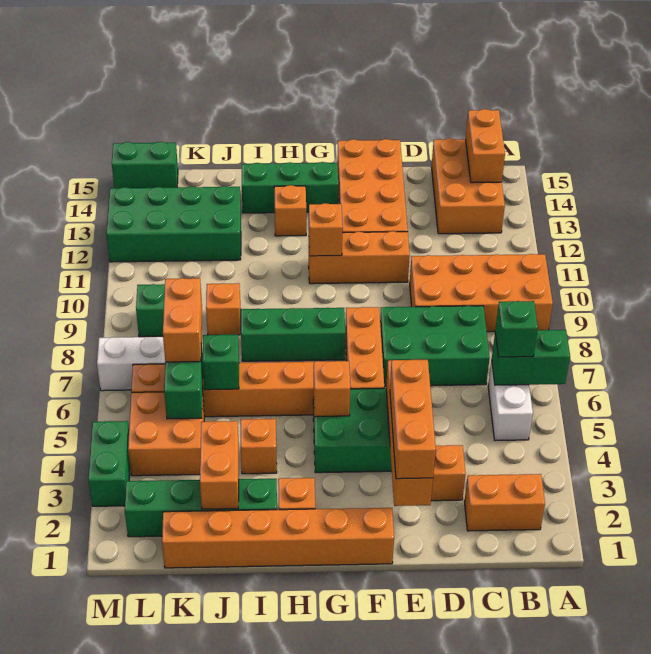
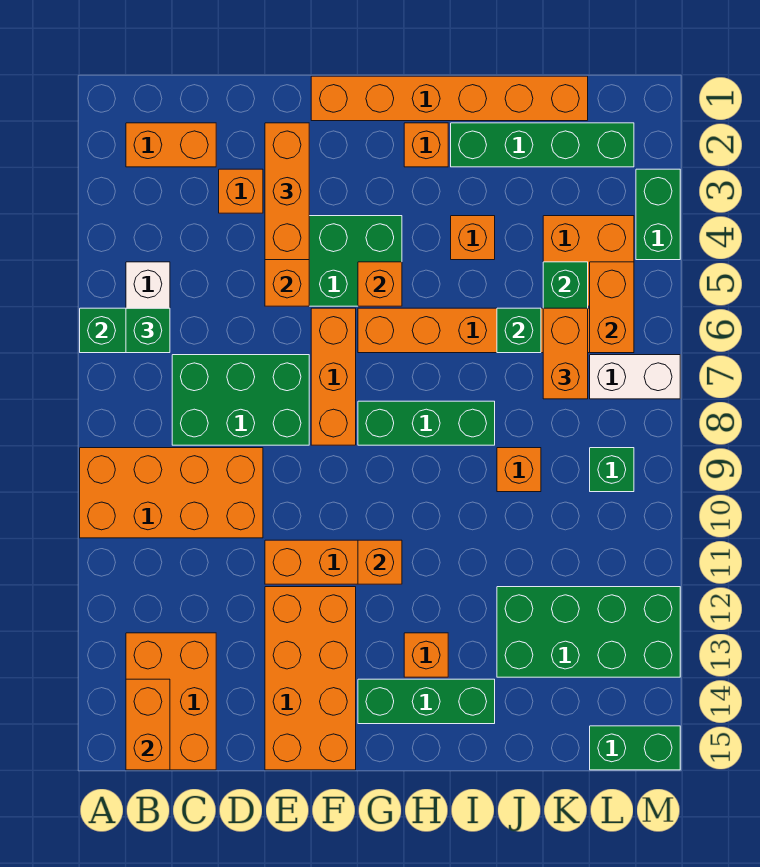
orange 1x2 brick [200,421,239,509] -> orange 1x2 brick moved to [590,262,634,353]

